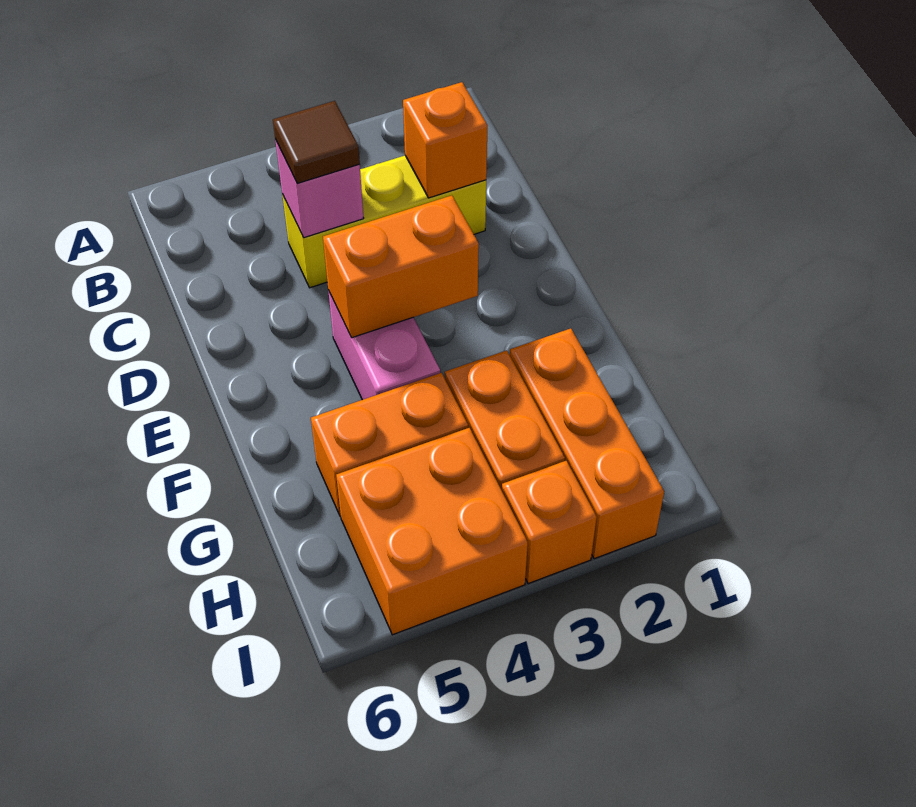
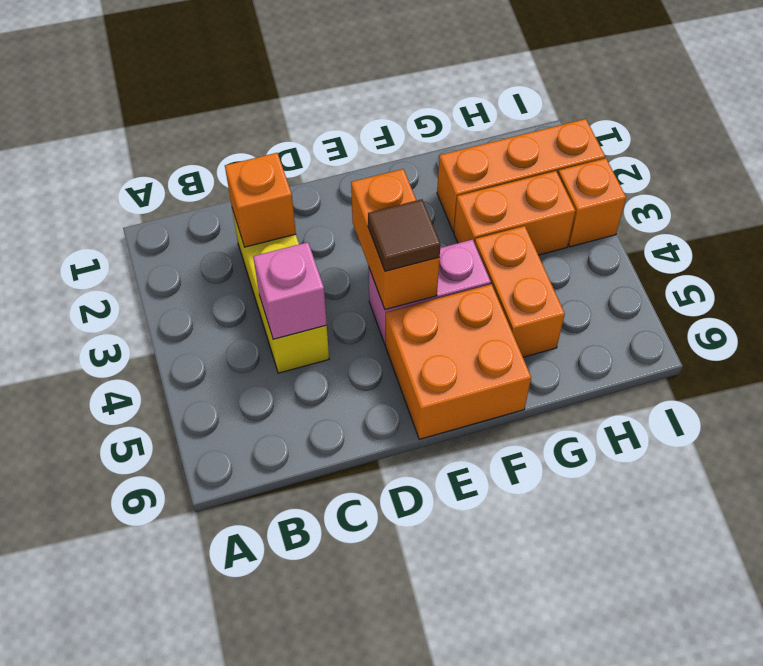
brown 1x1 tile [273,101,360,183] -> brown 1x1 tile moved to [368,199,441,271]
orange 2x2 brick [336,428,528,635] -> orange 2x2 brick moved to [385,284,531,439]

